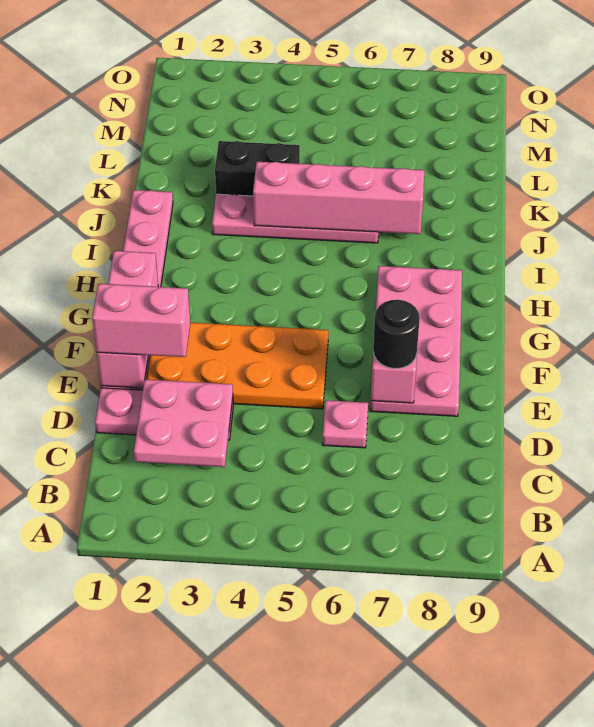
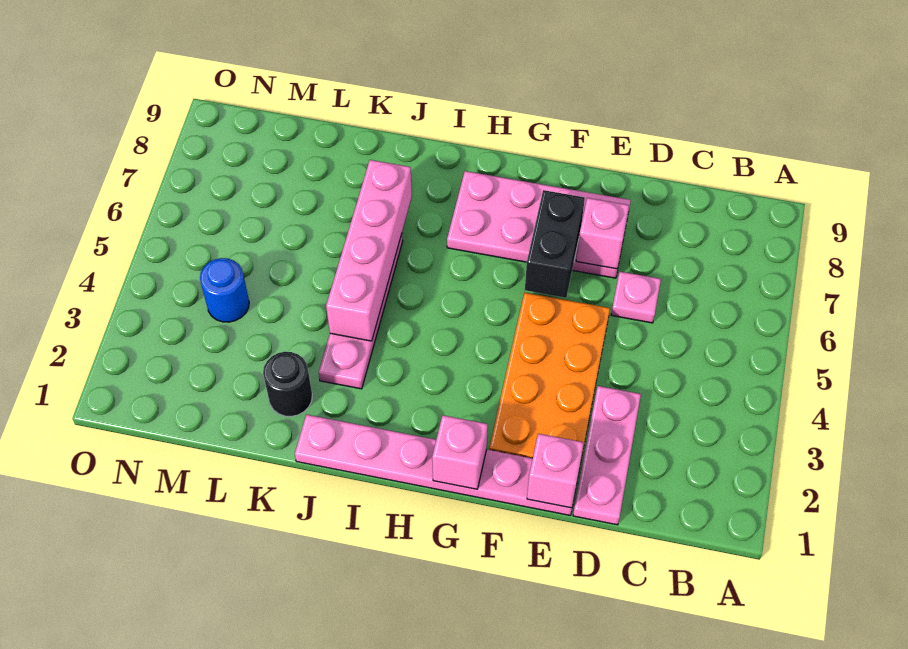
pink 2x2 plate [134,379,233,467] -> none
pink 1x2 brick [92,284,190,357] -> none
black 1x1 round brick [373,300,420,369] -> black 1x1 round brick moved to [263,352,312,416]
black 1x2 brick [215,141,300,196] -> black 1x2 brick moved to [525,190,585,298]
none -> blue 1x1 round brick [200,258,249,322]

